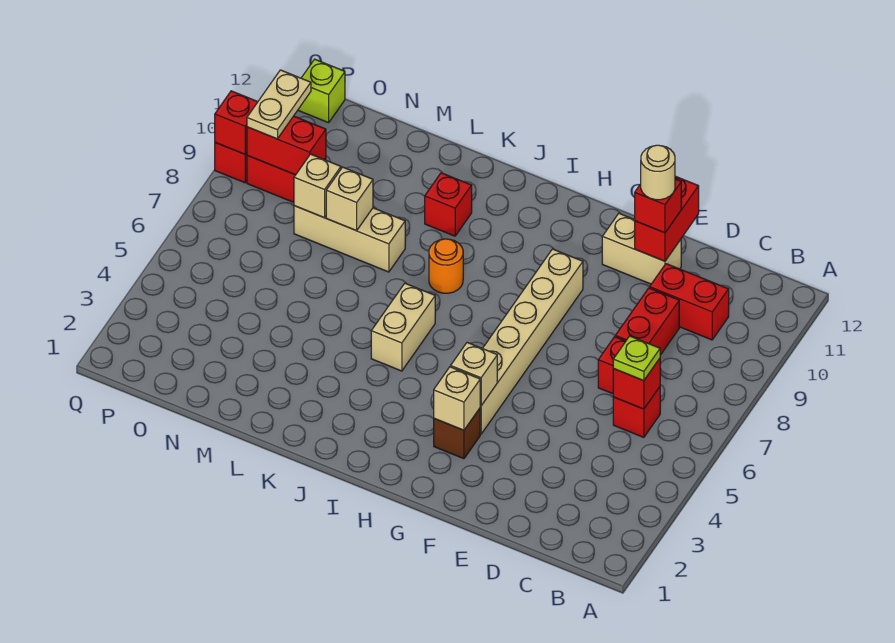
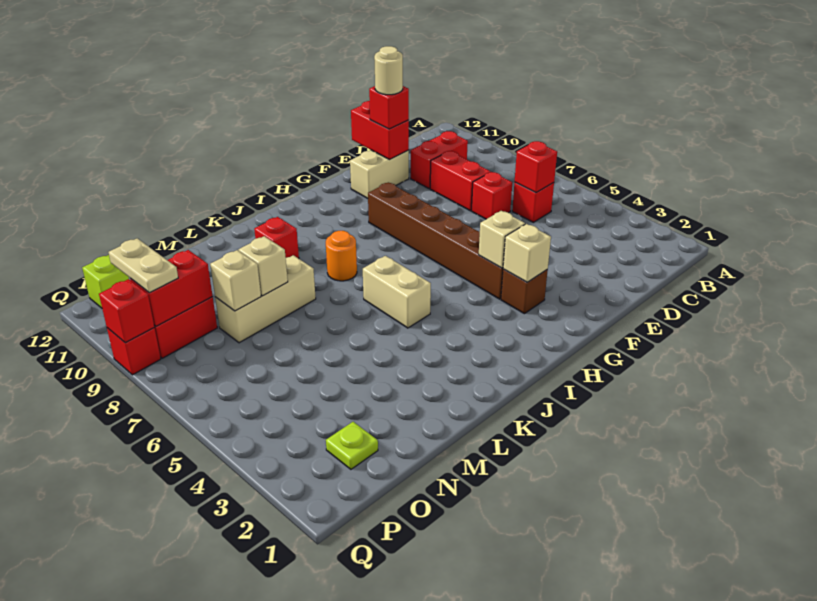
lime 1x1 plate [613,336,660,381] -> lime 1x1 plate moved to [326,422,378,469]
tan 1x6 brick [480,249,583,434] -> brown 1x6 brick [368,182,503,299]

